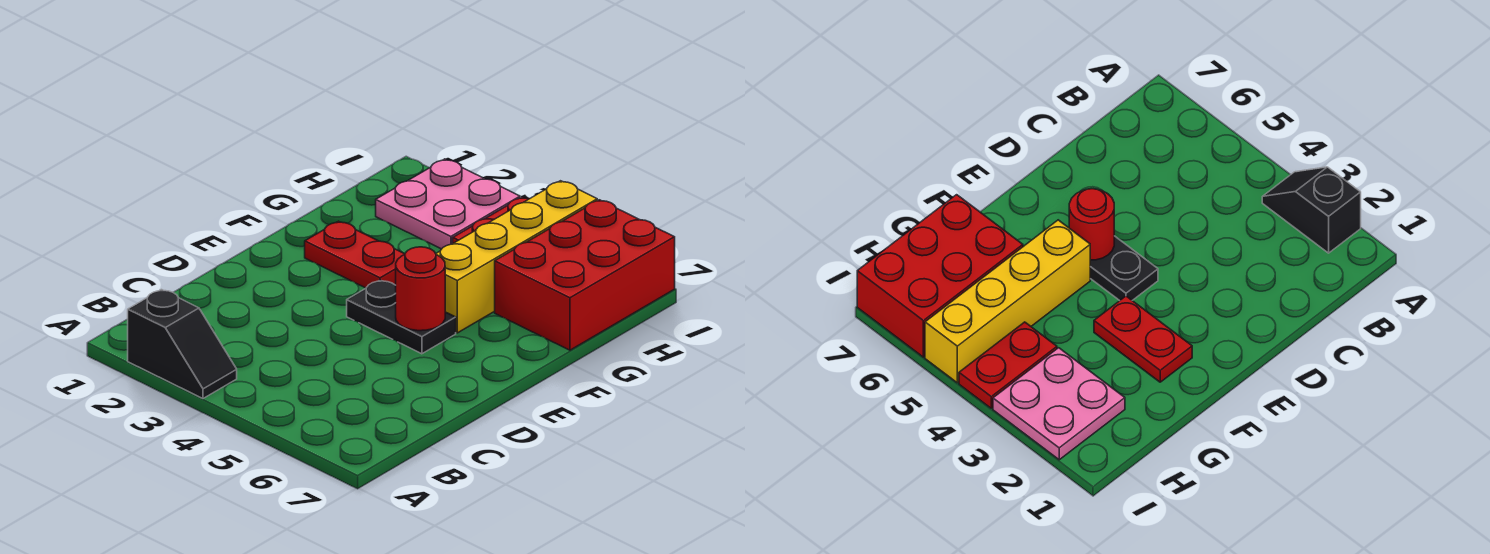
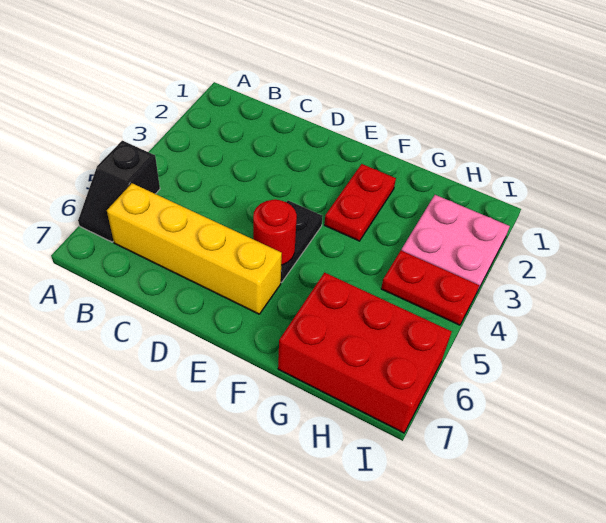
black 1x2 slope [128,290,237,398] -> black 1x2 slope moved to [78,141,160,242]
yellow 1x4 brick [436,181,597,333] -> yellow 1x4 brick moved to [107,183,282,314]

